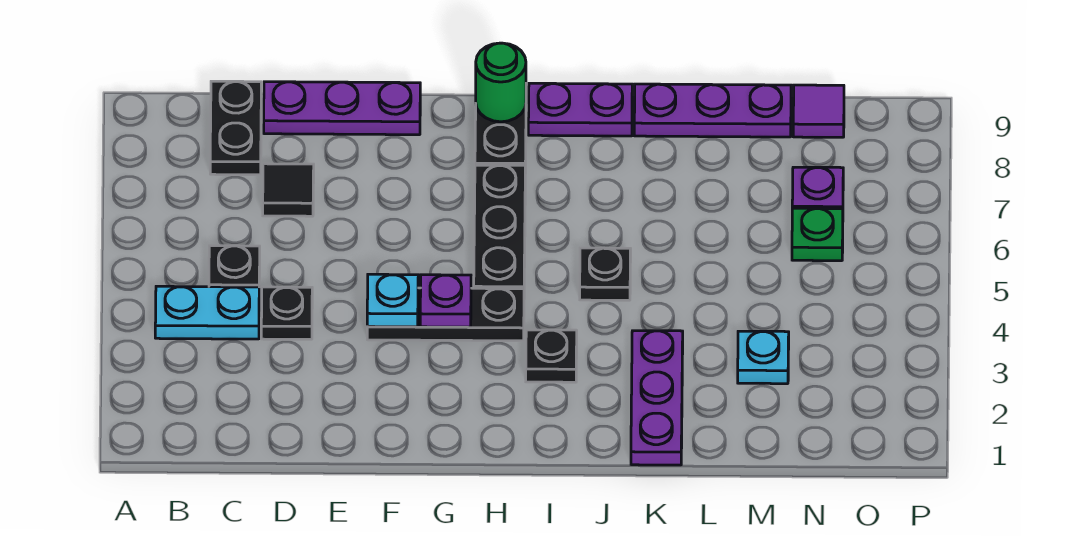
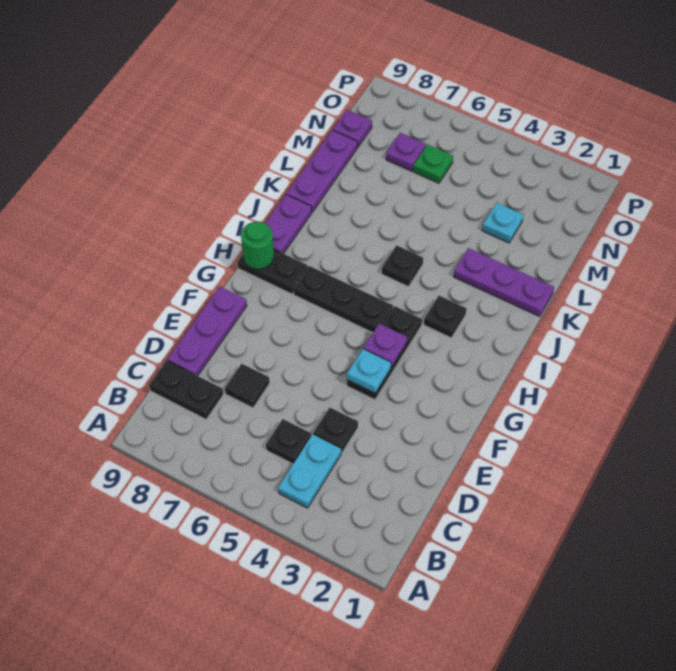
purple 1x1 tile [793,85,844,137] -> purple 1x1 plate [333,110,372,147]

